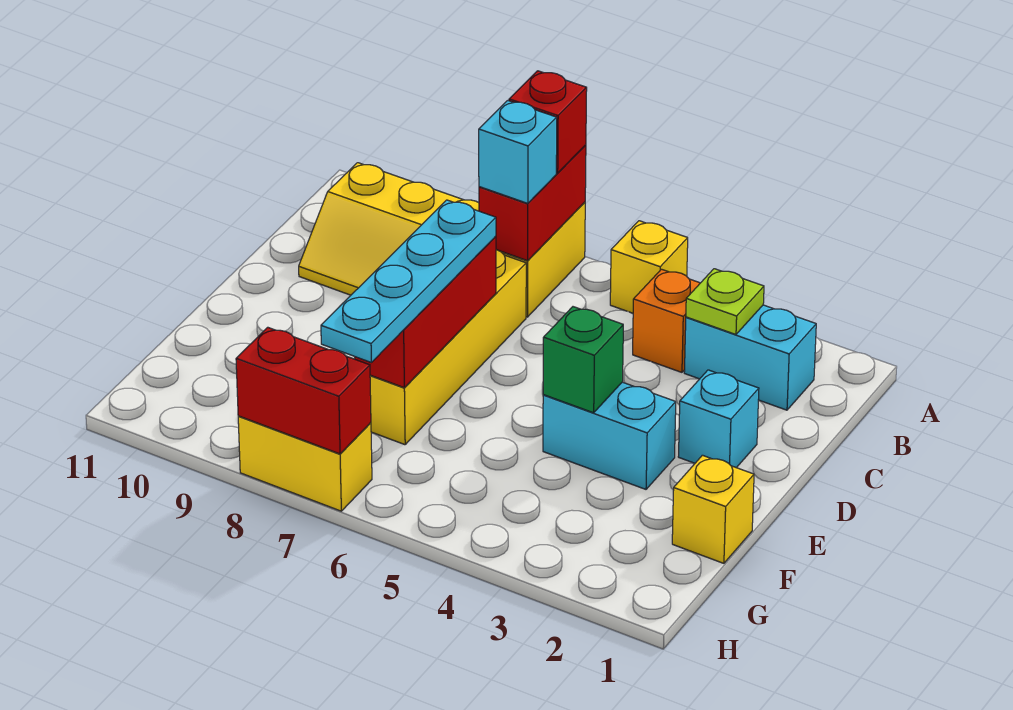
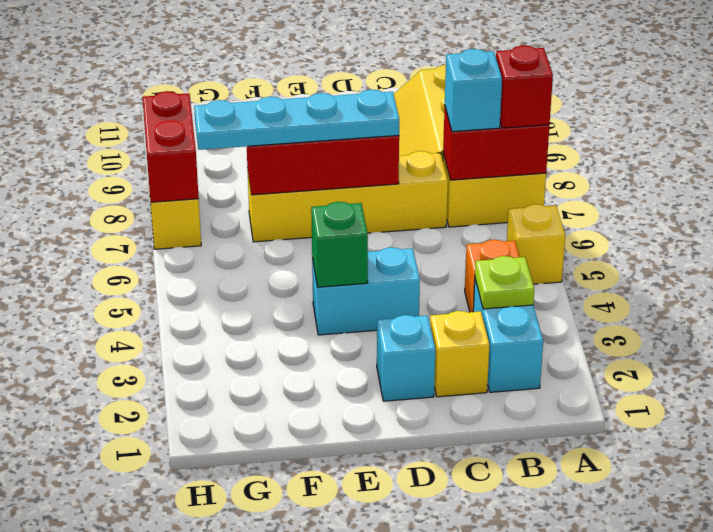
cyan 1x2 brick [543,382,676,489] -> cyan 1x2 brick turned to [312,247,420,335]
yellow 1x1 brick [672,455,754,563] -> yellow 1x1 brick moved to [430,311,489,397]

